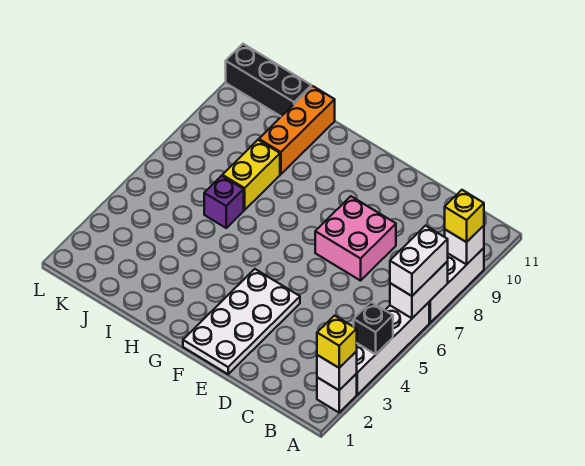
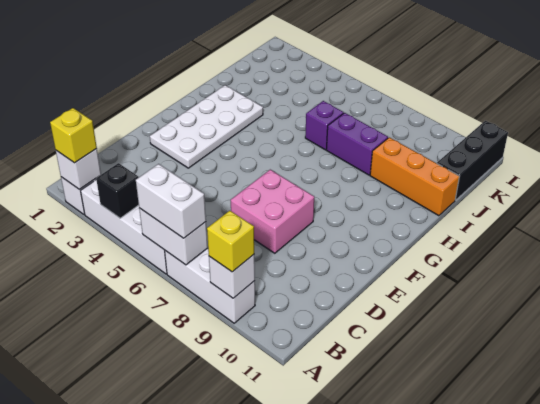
white 2x4 plate [183,269,300,374] -> white 2x4 plate turned to [150,85,263,168]
yellow 1x2 brick [222,140,280,210] -> purple 1x2 brick [326,113,388,175]

